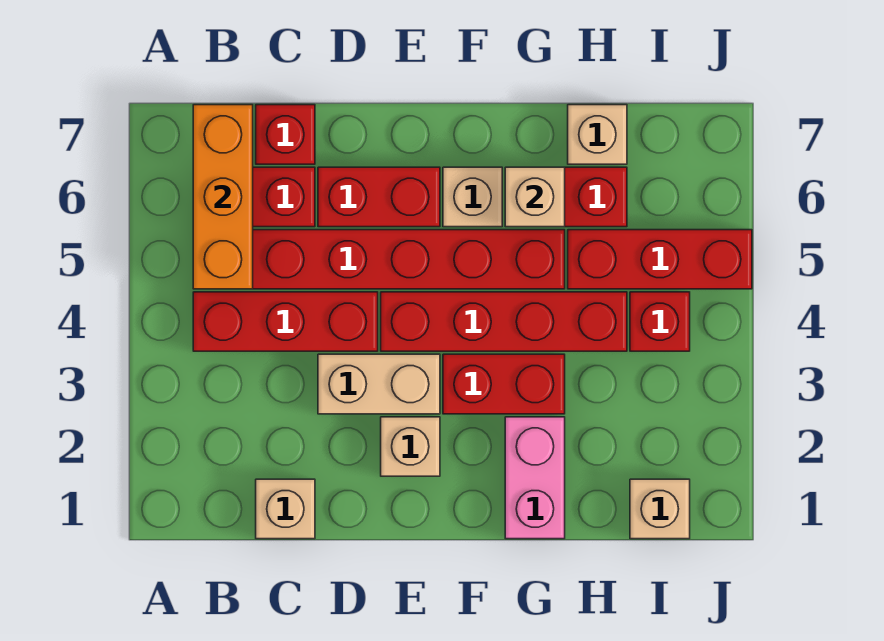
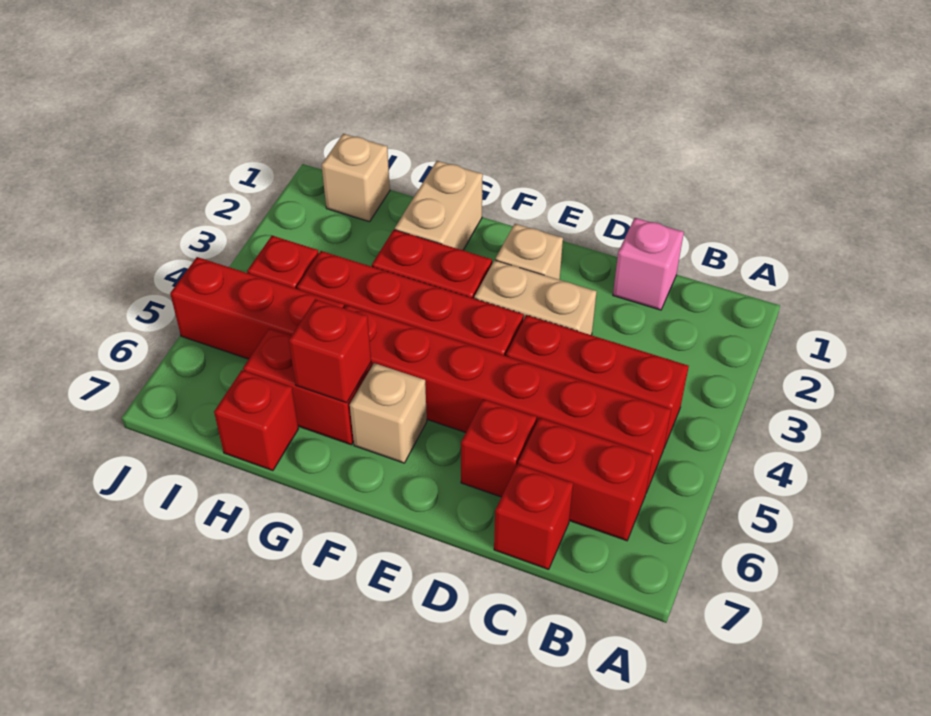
orange 1x3 brick [193,105,253,289] -> none
tan 1x1 brick [256,479,315,539] -> pink 1x1 brick [613,218,684,310]
red 1x2 brick [318,167,440,227] -> red 1x1 brick [461,399,537,497]
pink 1x2 brick [505,417,565,539] -> tan 1x2 brick [395,161,483,250]
tan 1x1 brick [505,167,565,227] -> red 1x1 brick [289,299,371,403]
tan 1x1 brick [568,105,627,164] -> red 1x1 brick [214,370,298,471]

